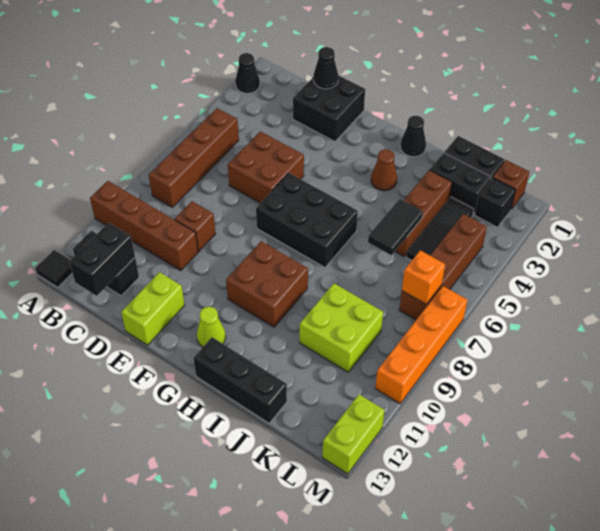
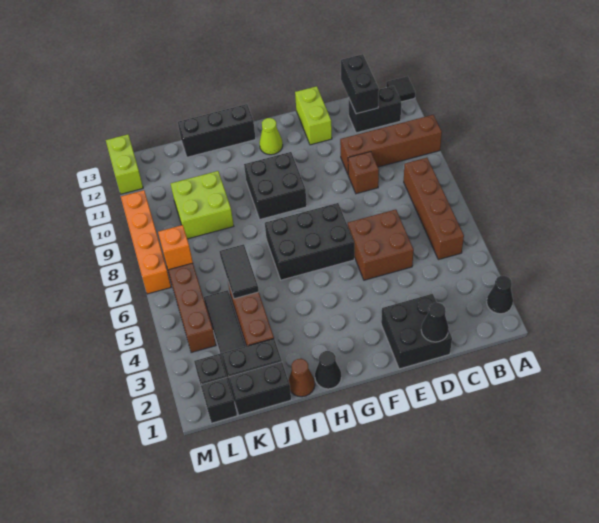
brown 2x2 brick [226,241,308,327] -> black 2x2 brick [244,152,307,219]
brown 1x1 cone [371,149,397,191] -> brown 1x1 cone moved to [288,358,315,397]
brown 1x1 brick [493,160,529,209] -> black 1x1 brick [201,378,237,423]

